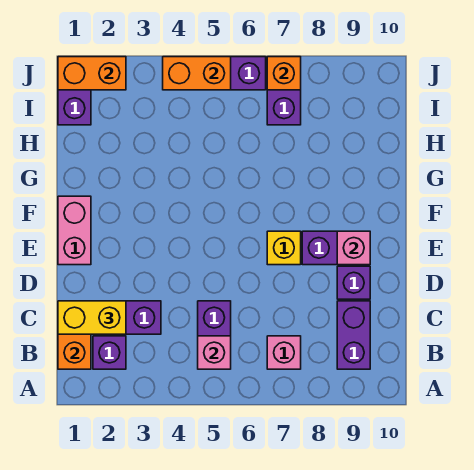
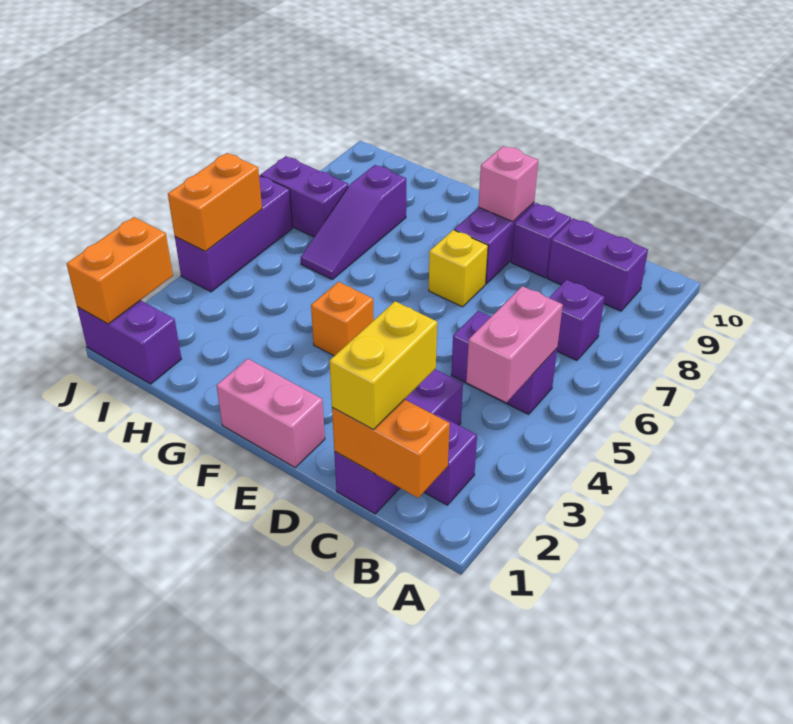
pink 1x1 brick [198,336,231,369] -> pink 1x2 brick [466,286,563,402]
pink 1x1 brick [267,336,301,369] -> purple 1x1 brick [549,280,605,361]
none -> purple 1x3 slope [301,165,406,279]
orange 1x1 brick [267,57,301,90] -> orange 1x1 brick moved to [311,282,374,356]

